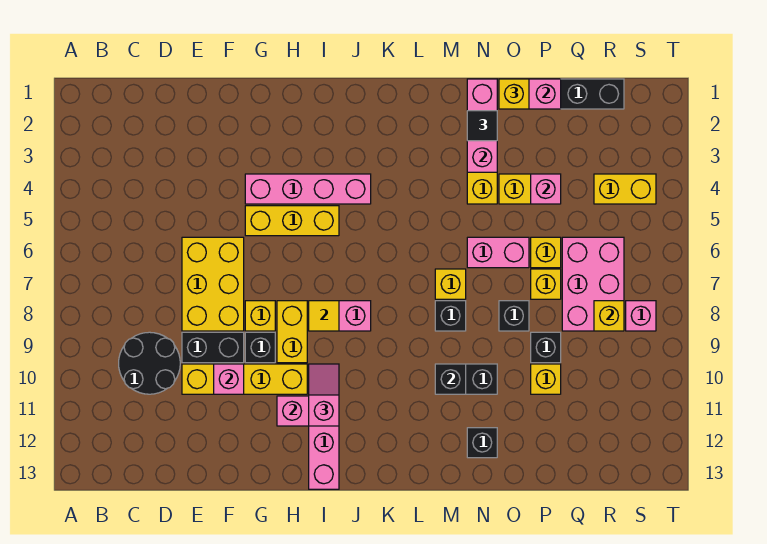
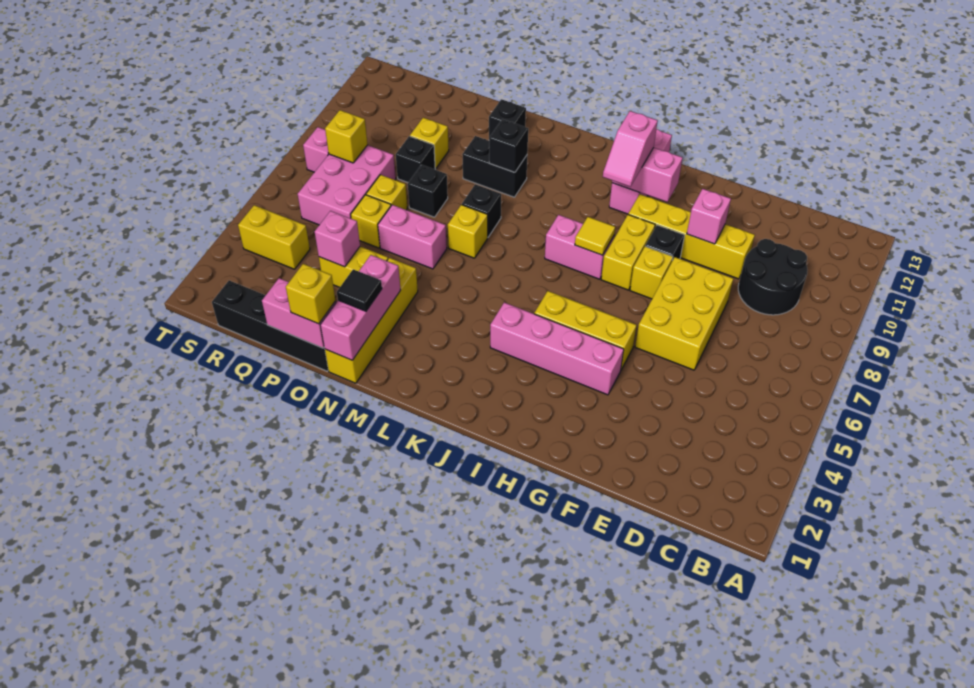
black 1x2 brick [182,332,244,363] -> none

